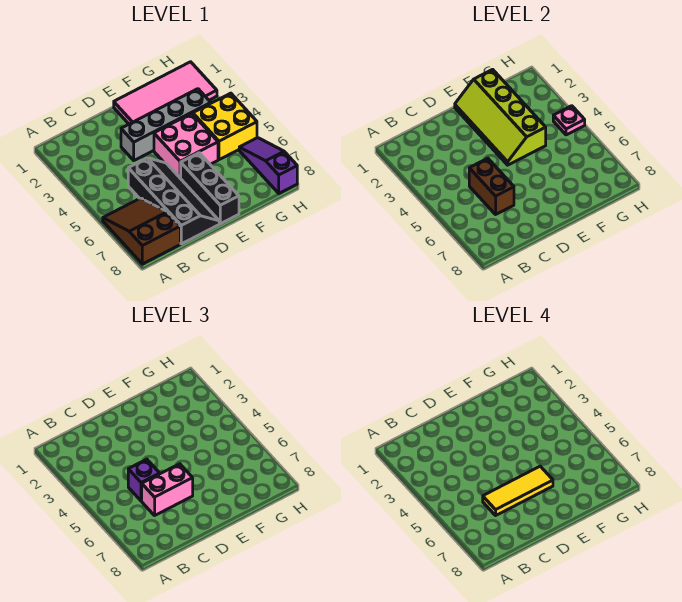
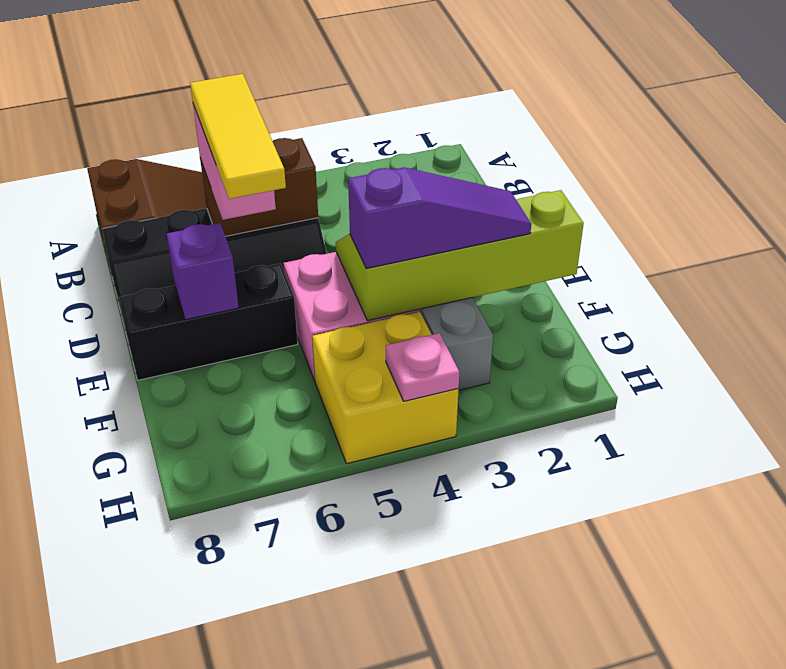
purple 1x1 brick [128,459,160,501] -> purple 1x1 brick moved to [166,223,239,320]
pink 2x4 tile [114,62,217,124] -> none
purple 1x3 slope [239,138,297,193] -> purple 1x3 slope moved to [348,167,531,268]

